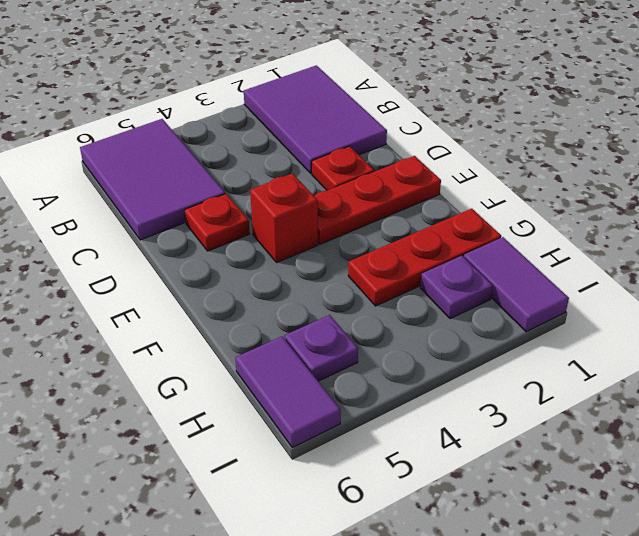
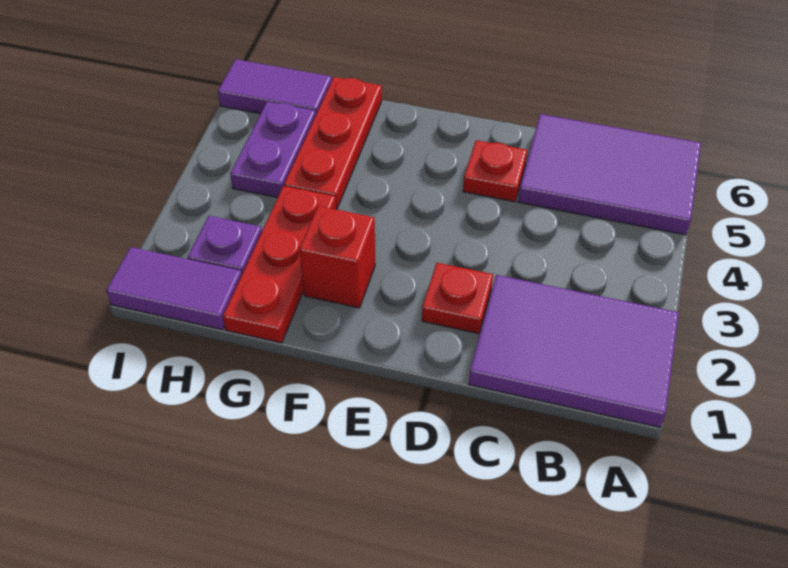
red 1x3 plate [314,156,441,244] -> red 1x3 plate moved to [284,77,382,209]
red 1x1 brick [250,173,318,263] -> red 1x1 brick moved to [299,206,375,308]
purple 1x1 plate [285,315,358,381] -> purple 1x2 plate [230,102,316,198]

